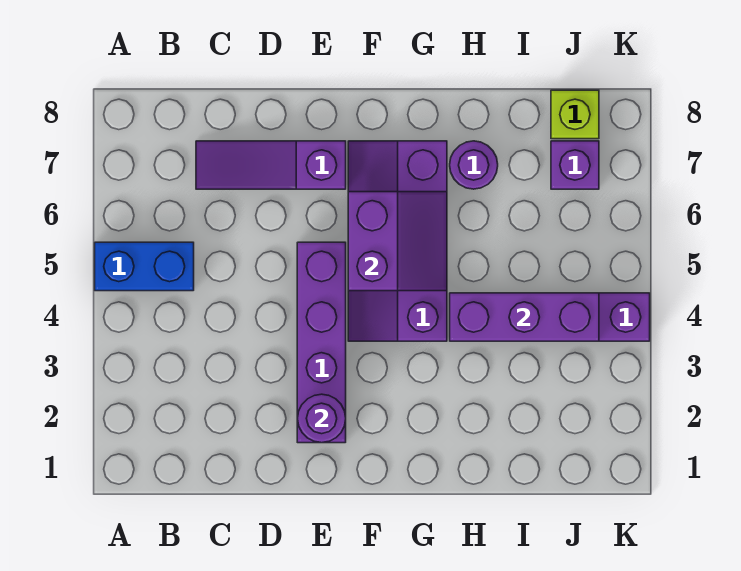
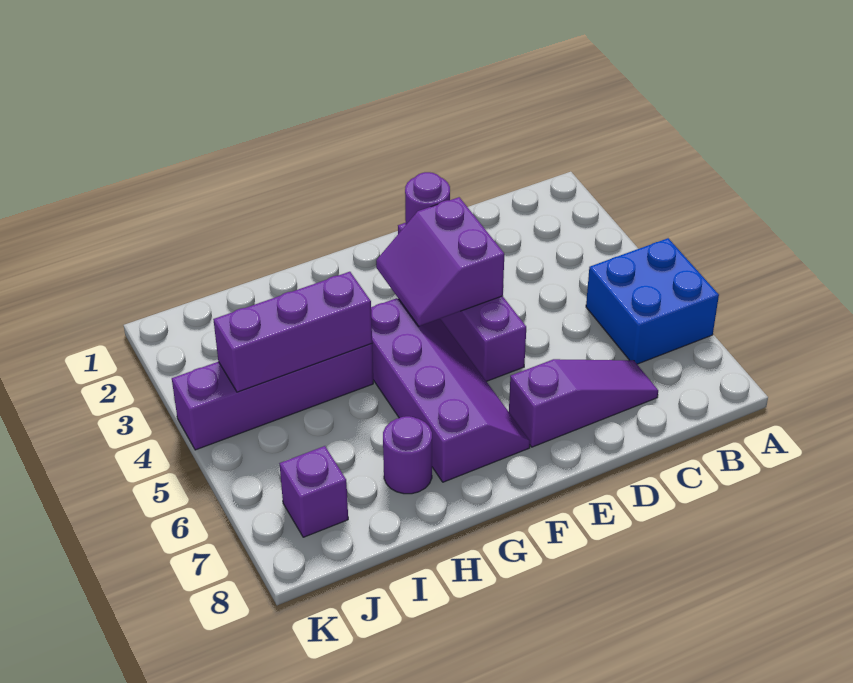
blue 1x2 brick [95,242,194,291] -> blue 2x2 brick [586,238,719,364]
purple 2x2 slope [348,192,447,291] -> purple 2x2 slope moved to [376,197,504,326]
lime 1x1 brick [551,90,599,139] -> none

